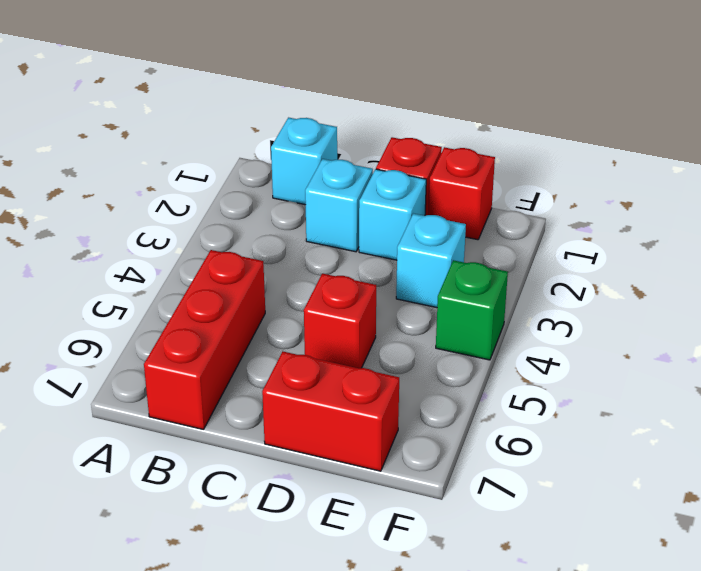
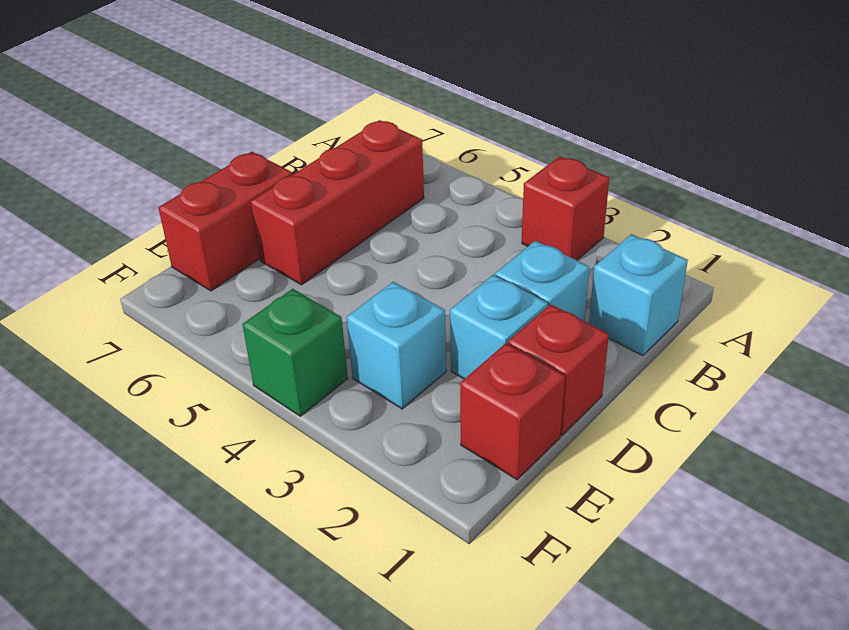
red 1x3 brick [144,250,265,430] -> red 1x3 brick turned to [251,120,424,285]
red 1x1 brick [304,274,376,368] -> red 1x1 brick moved to [522,156,609,260]

